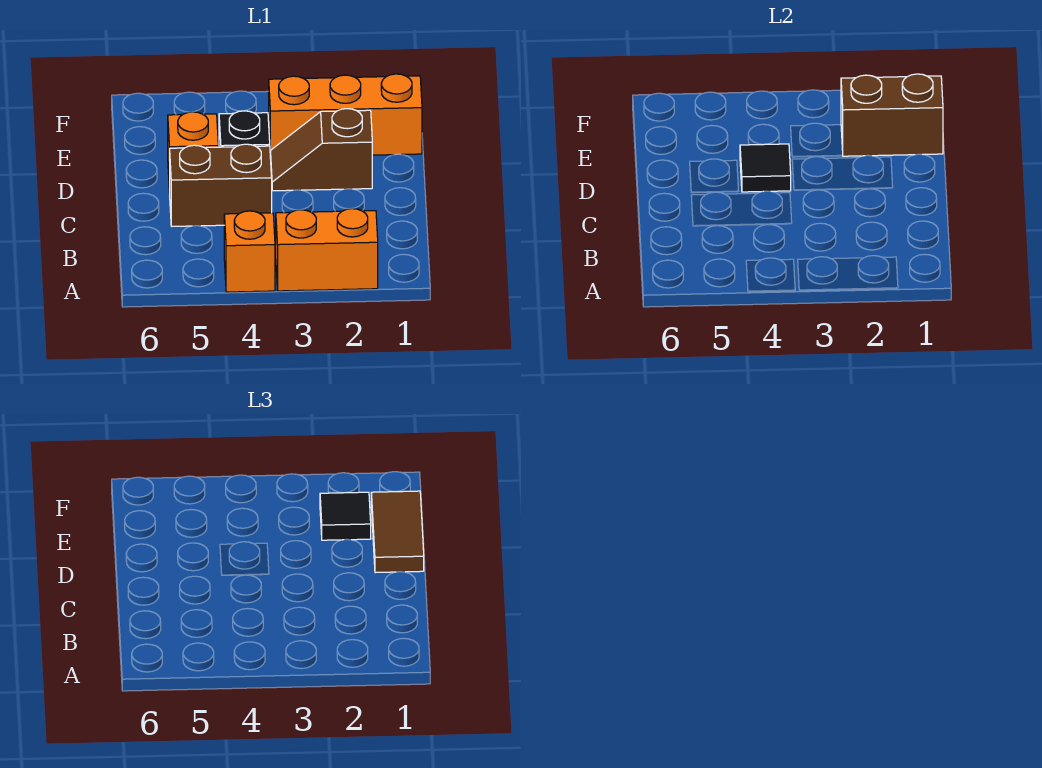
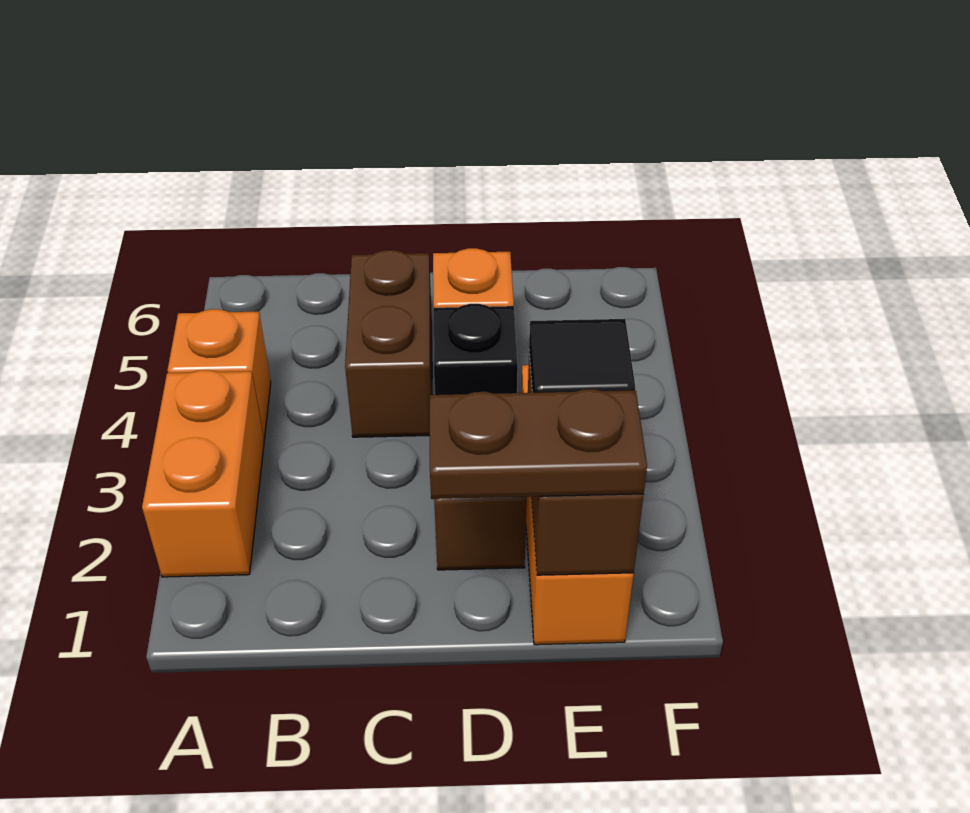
brown 1x2 tile [371,491,424,573] -> brown 1x2 plate [430,389,647,499]
black 1x1 tile [740,144,791,192] -> none

